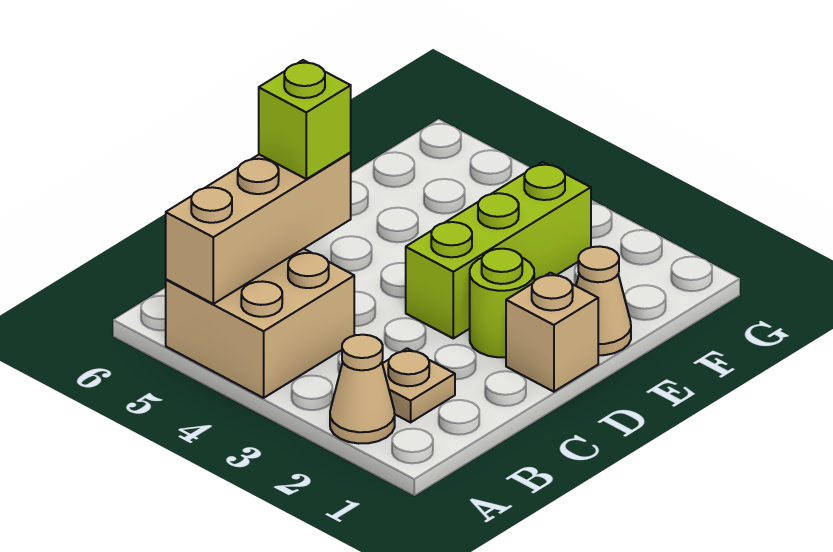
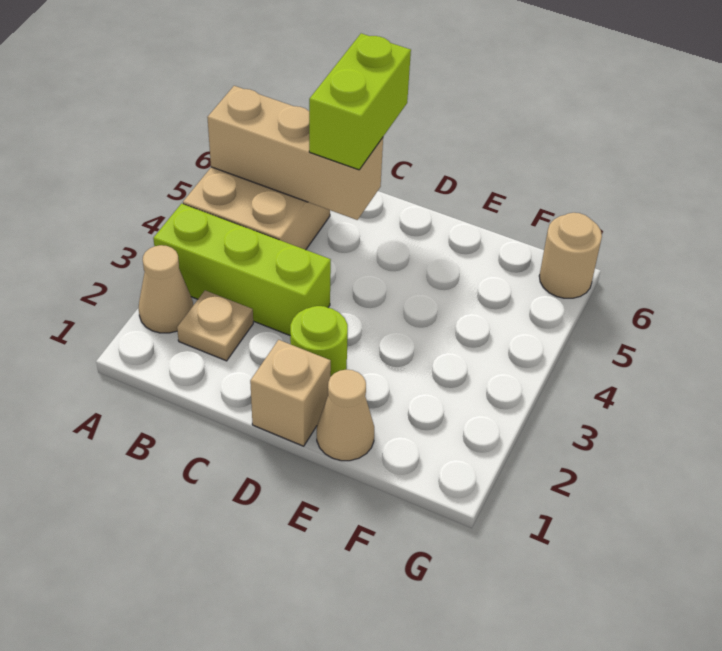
lime 1x1 brick [259,60,351,179] -> lime 1x2 brick [309,33,411,170]
lime 1x3 brick [406,162,591,338] -> lime 1x3 brick moved to [153,204,331,335]
none -> tan 1x1 round brick [539,213,602,298]

